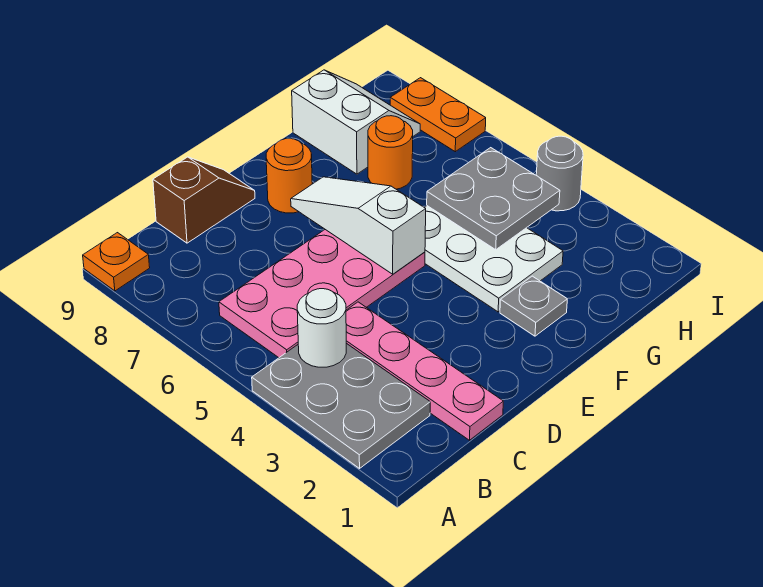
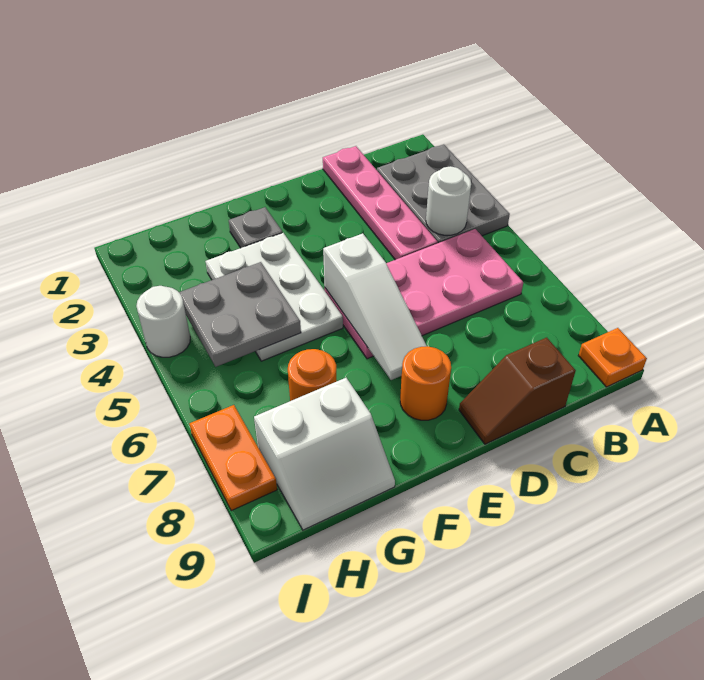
white 2x2 slope [292,70,420,174] -> white 2x2 slope turned to [254,378,395,530]
grey 1x1 round brick [536,136,583,211] -> white 1x1 round brick [136,286,190,357]

